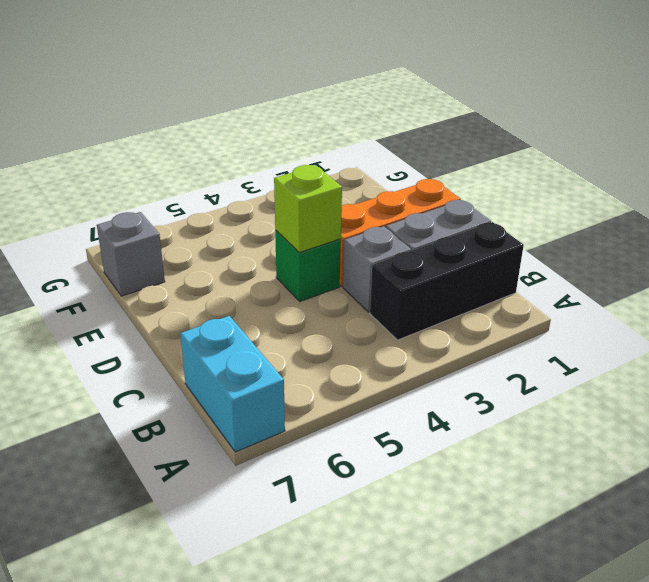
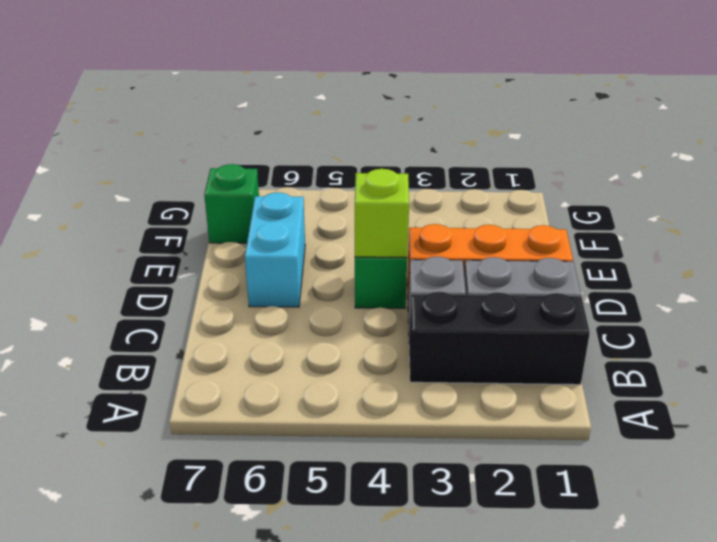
cyan 1x2 brick [180,316,285,452] -> cyan 1x2 brick moved to [245,192,305,307]
grey 1x1 brick [97,212,165,296] -> green 1x1 brick [204,164,259,243]

